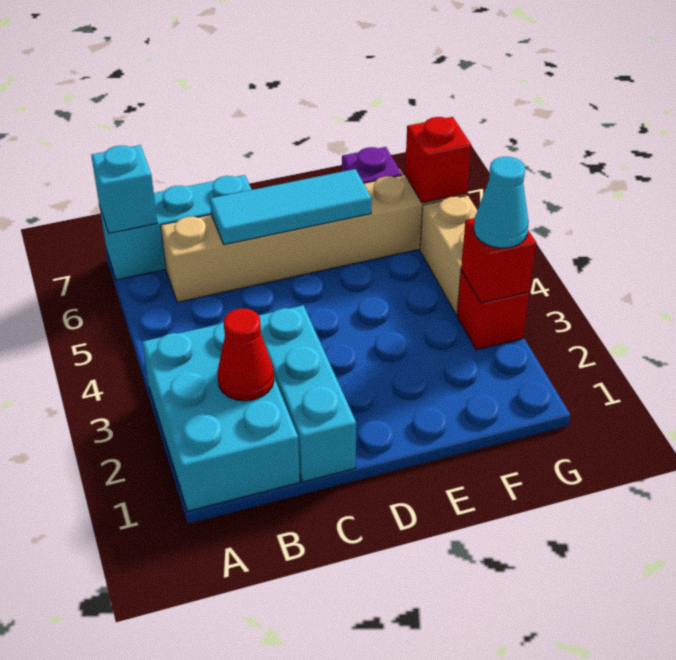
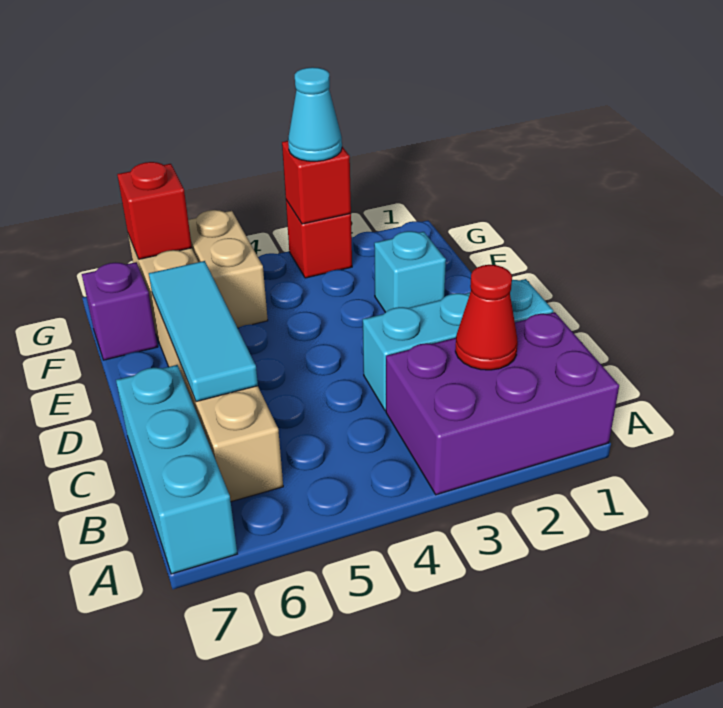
cyan 2x3 brick [143,322,300,511] -> purple 2x3 brick [386,312,619,495]
cyan 1x1 brick [91,145,157,233] -> cyan 1x1 brick moved to [374,231,446,312]
tan 1x2 brick [420,195,477,314] -> tan 1x2 brick turned to [188,210,268,328]

